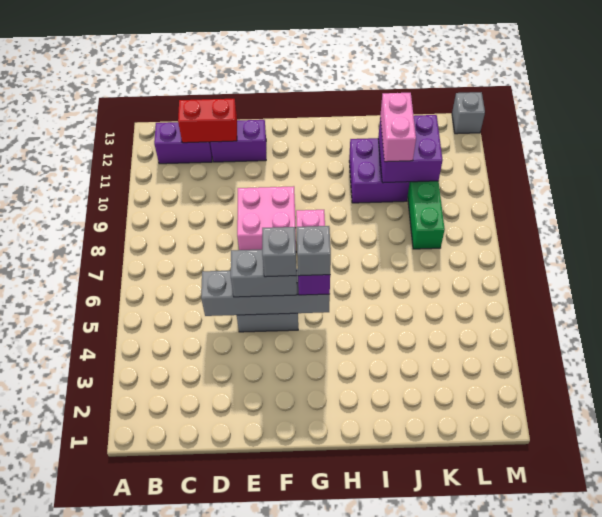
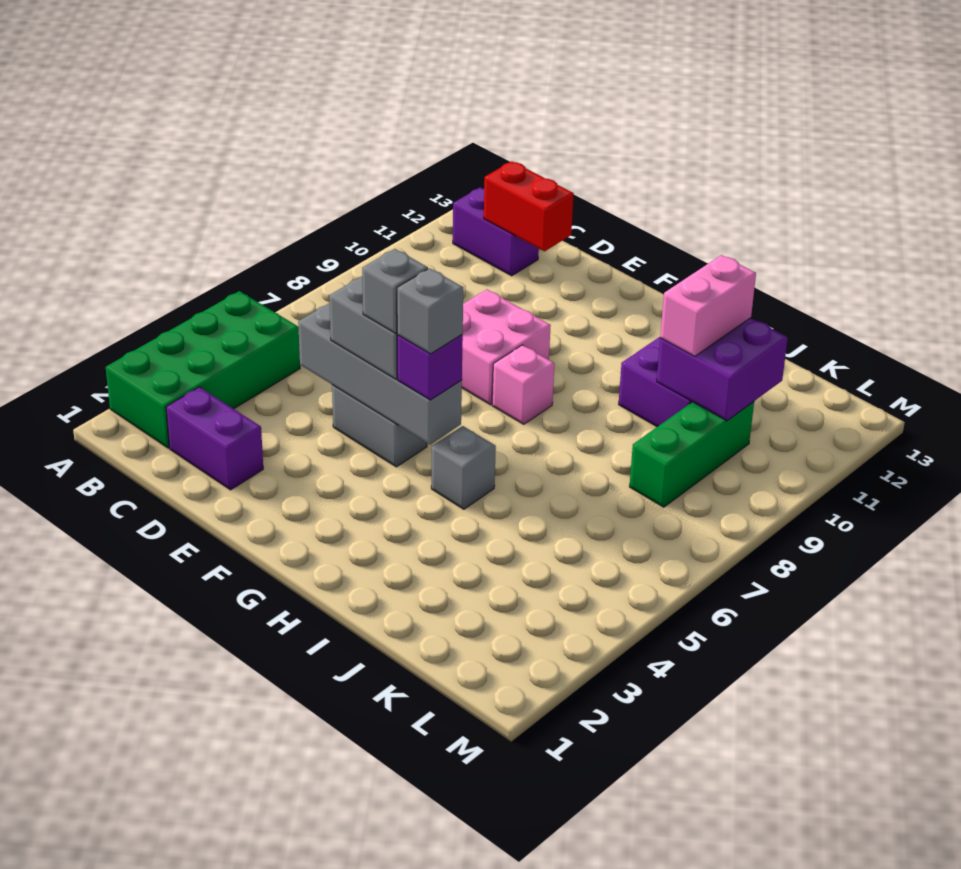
none -> green 2x4 brick [106,291,300,448]
purple 1x2 brick [210,120,266,162] -> purple 1x2 brick moved to [166,387,263,490]
grey 1x1 brick [452,92,485,134] -> grey 1x1 brick moved to [431,426,496,509]

